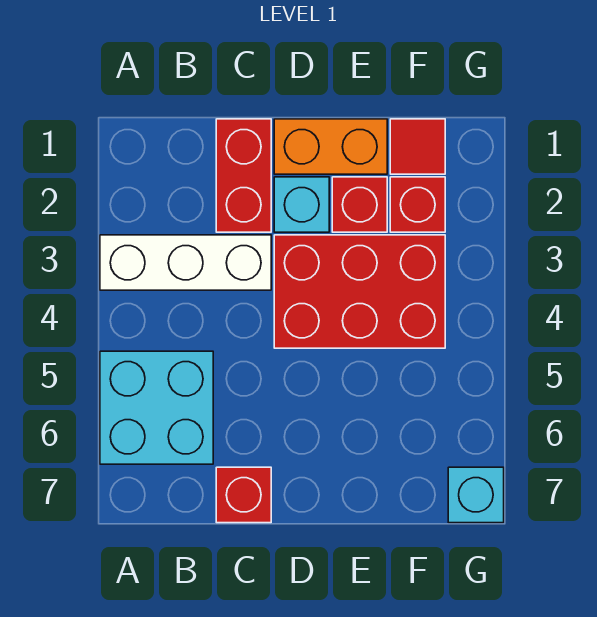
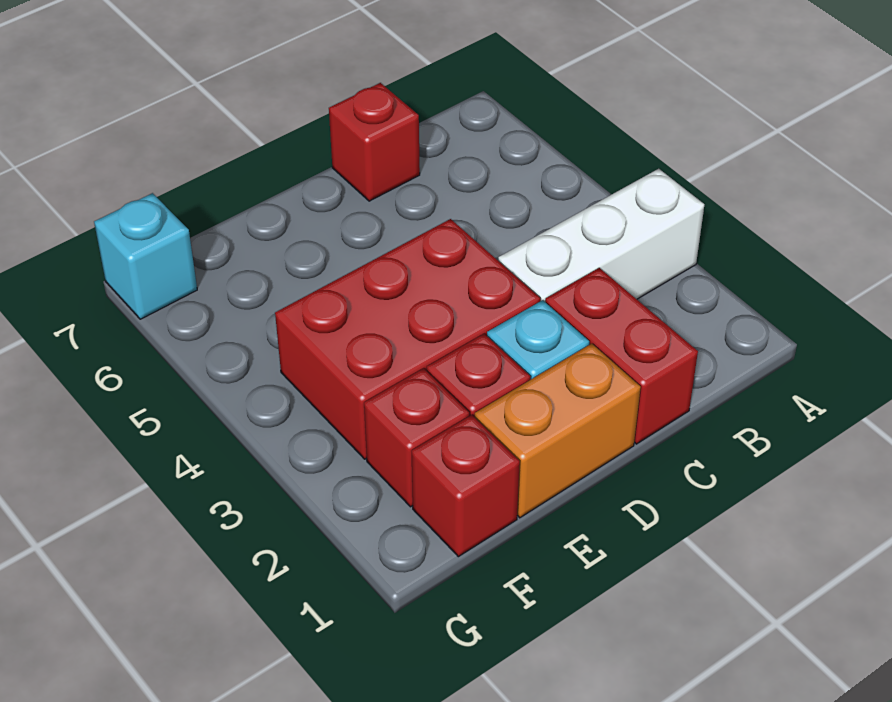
cyan 2x2 brick [100,351,213,464] -> none
red 1x1 tile [390,119,445,174] -> red 1x1 brick [412,415,520,557]

